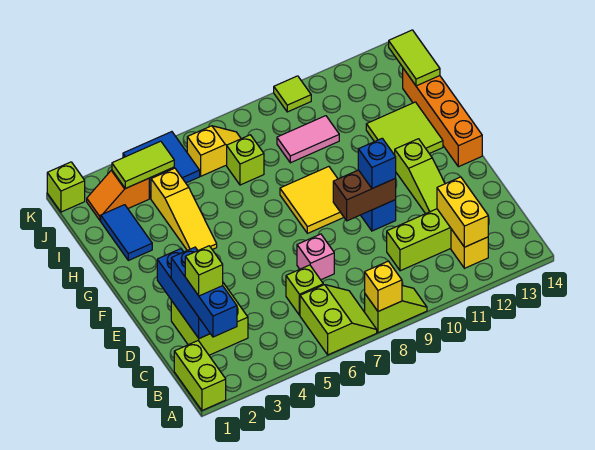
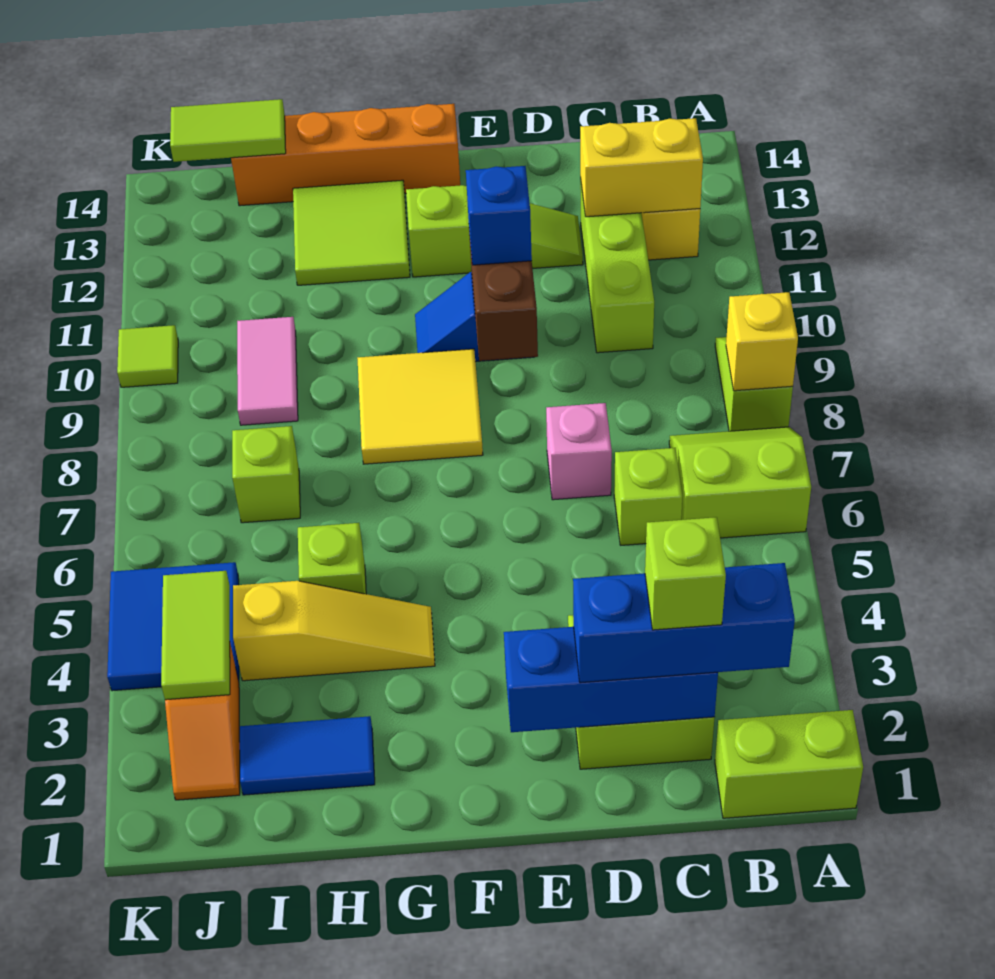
yellow 1x2 slope [187,126,241,176] -> none
lime 1x1 brick [47,162,85,212] -> lime 1x1 brick moved to [298,523,366,594]

